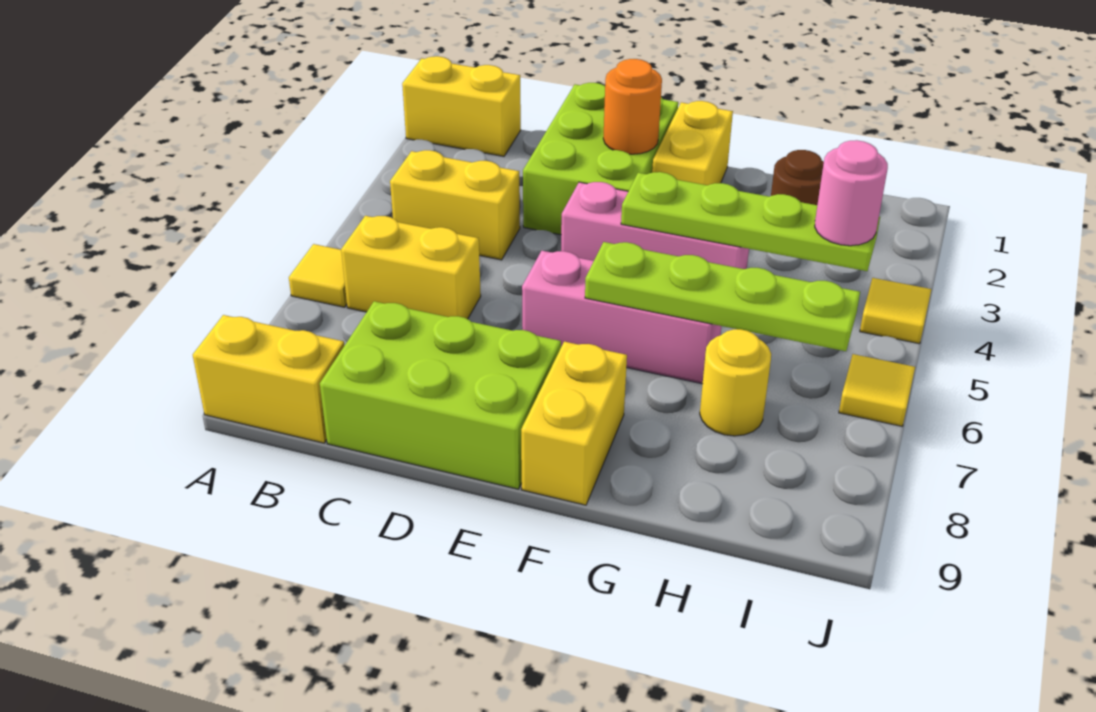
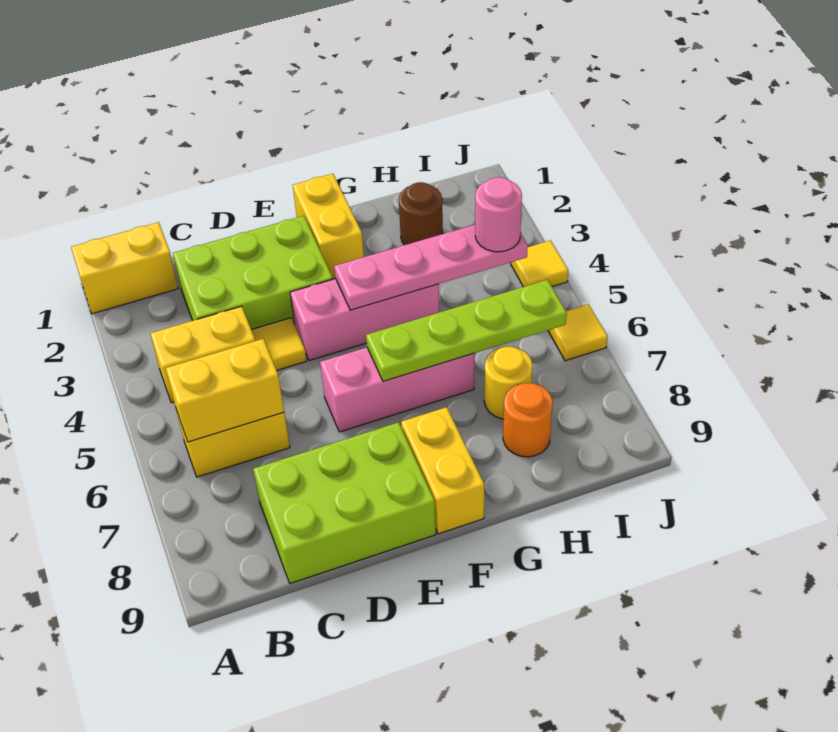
yellow 1x1 tile [289,244,347,307] -> yellow 1x1 tile moved to [251,318,307,370]
yellow 1x2 brick [193,315,344,443] -> yellow 1x2 brick moved to [166,339,284,442]
lime 2x3 brick [523,83,678,235] -> lime 2x3 brick turned to [173,216,333,329]
orange 1x1 round brick [603,59,662,154] -> orange 1x1 round brick moved to [503,383,553,457]
lime 1x4 plate [621,172,880,271] -> pink 1x4 plate [334,225,528,310]

